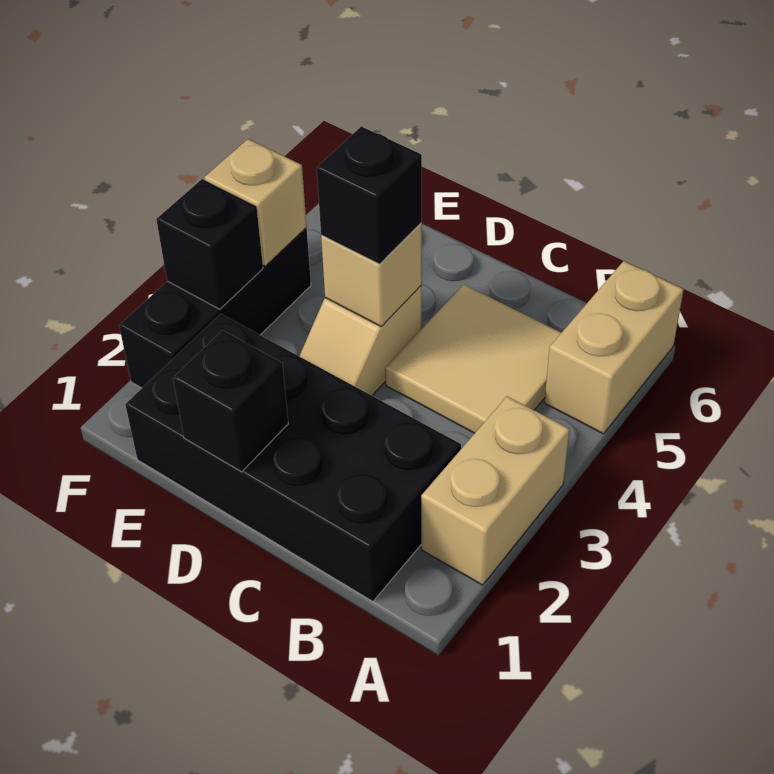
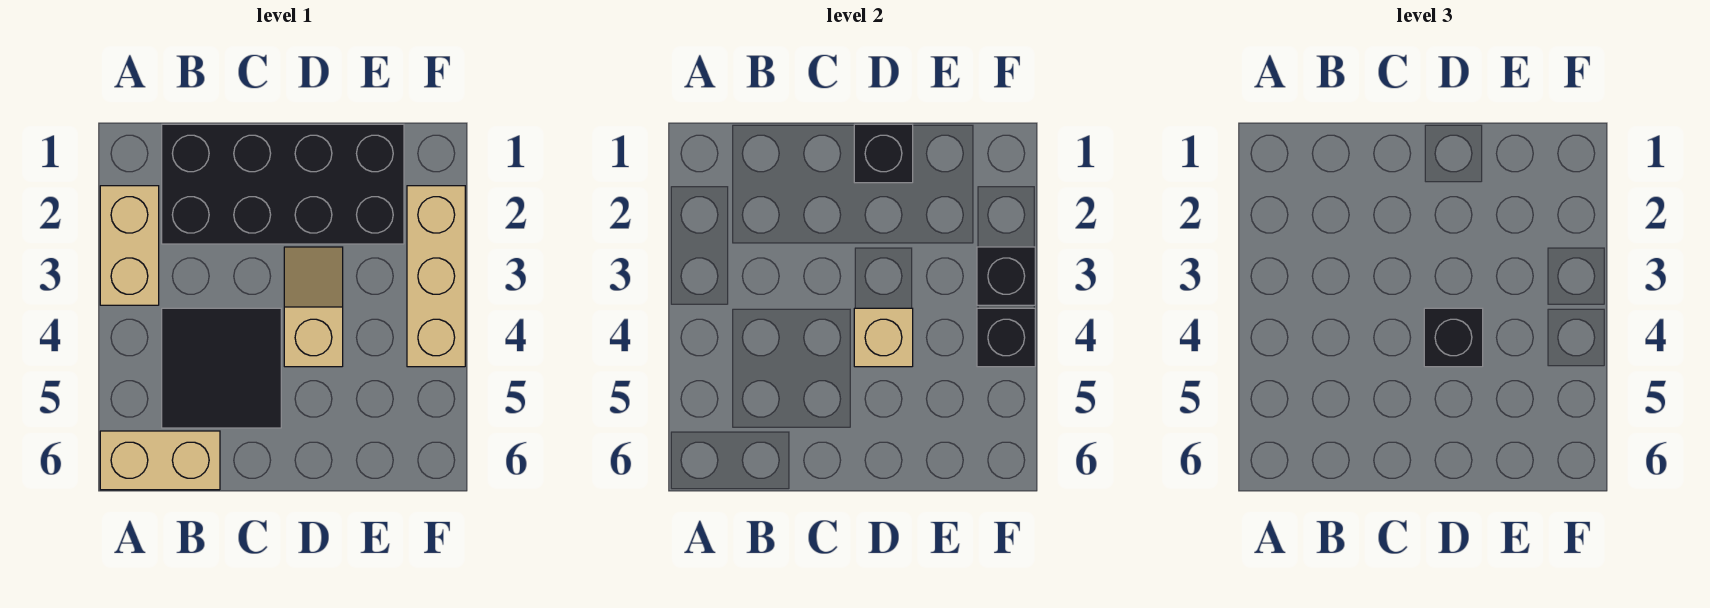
tan 1x2 brick [544,261,684,434] -> tan 1x2 brick turned to [100,431,220,490]
tan 2x2 tile [385,284,561,433] -> black 2x2 tile [162,308,281,428]
black 1x3 brick [119,228,311,388] -> tan 1x3 brick [407,186,465,367]
tan 1x1 brick [204,139,307,266] -> black 1x1 brick [977,308,1035,367]

